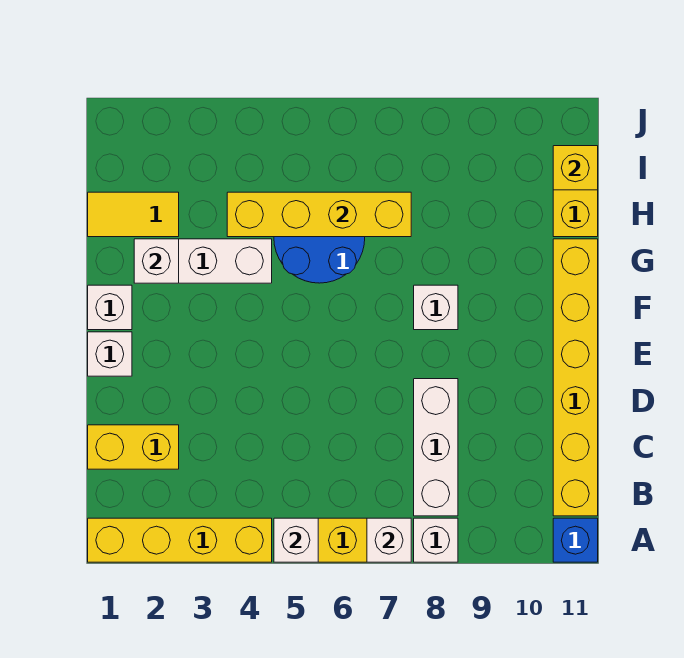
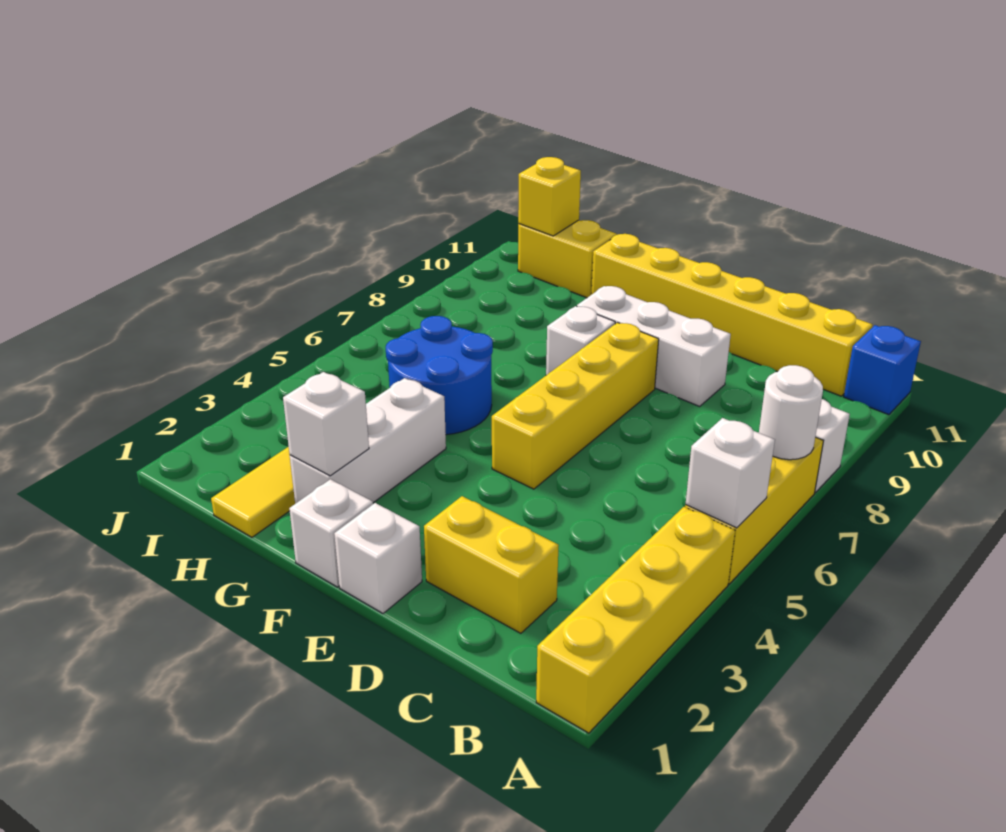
white 1x1 brick [367,518,411,562] -> white 1x1 round brick [759,365,823,460]
white 1x3 brick [414,379,458,516] -> white 1x3 brick moved to [577,286,731,406]
yellow 1x2 brick [88,425,179,469] -> yellow 1x2 brick turned to [424,496,559,633]
yellow 1x4 brick [227,192,411,237] -> yellow 1x4 brick moved to [492,323,659,489]

